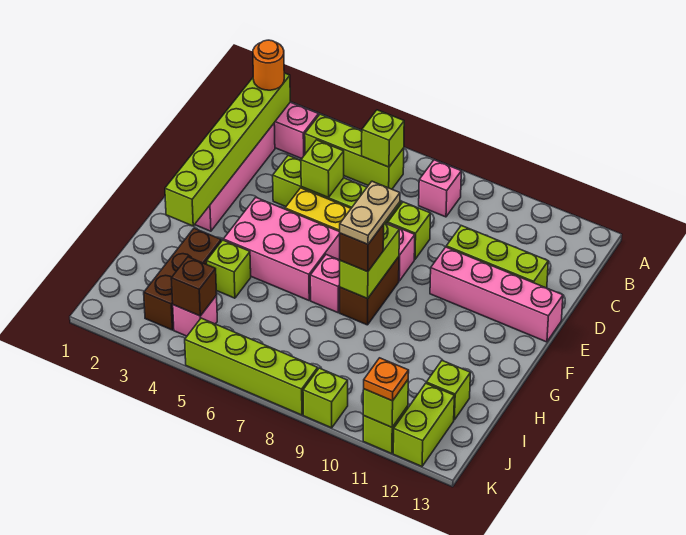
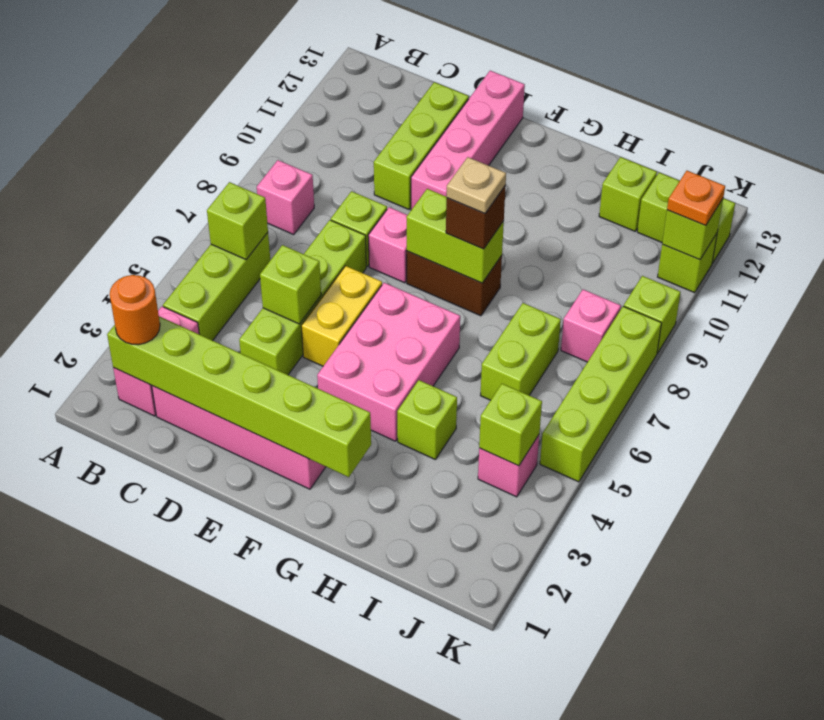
tan 1x2 plate [340,181,400,244] -> tan 1x1 plate [447,157,506,214]
pink 1x1 brick [310,255,340,313] -> pink 1x1 brick moved to [561,289,621,362]
brown 1x3 brick [144,228,221,330] -> none
none -> lime 1x2 brick [480,303,561,400]
brown 1x1 brick [171,257,217,316] -> lime 1x1 brick [479,384,542,466]

